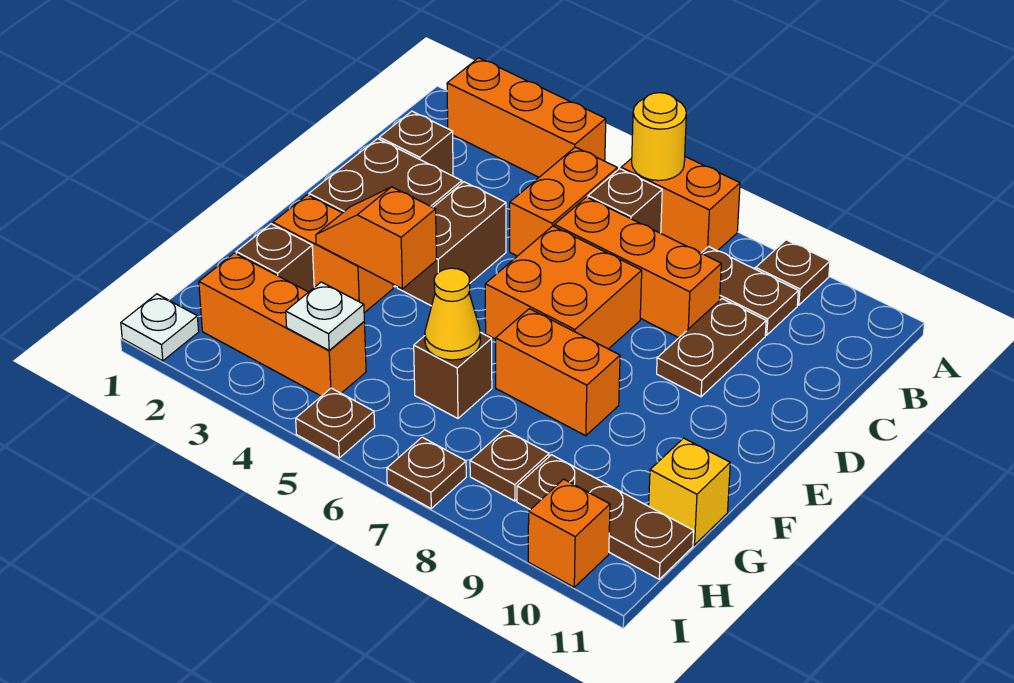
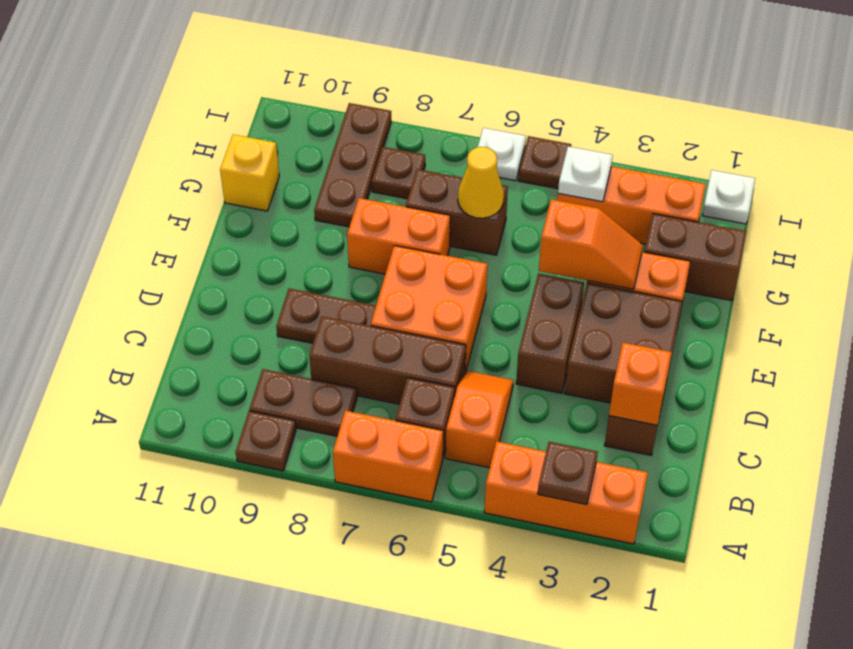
yellow 1x1 round brick [632,93,686,181] -> none
orange 1x2 brick [510,147,617,256] -> orange 1x2 slope [446,371,514,468]
orange 1x3 brick [554,197,721,338] -> brown 1x3 brick [309,316,466,404]
brown 1x2 plate [657,299,766,397] -> brown 1x2 plate turned to [276,288,376,343]
brown 1x1 brick [236,224,314,292] -> brown 1x2 brick [644,214,747,301]
brown 1x1 brick [414,332,492,418] -> brown 1x2 brick [406,169,508,255]
brown 1x3 plate [517,455,694,579] -> brown 1x3 plate turned to [314,103,391,227]
none -> white 1x1 plate [478,128,526,181]
brown 1x1 plate [387,437,466,508] -> brown 1x1 plate moved to [538,442,598,505]
orange 1x1 brick [528,479,610,587] -> orange 1x1 brick moved to [609,343,672,425]

